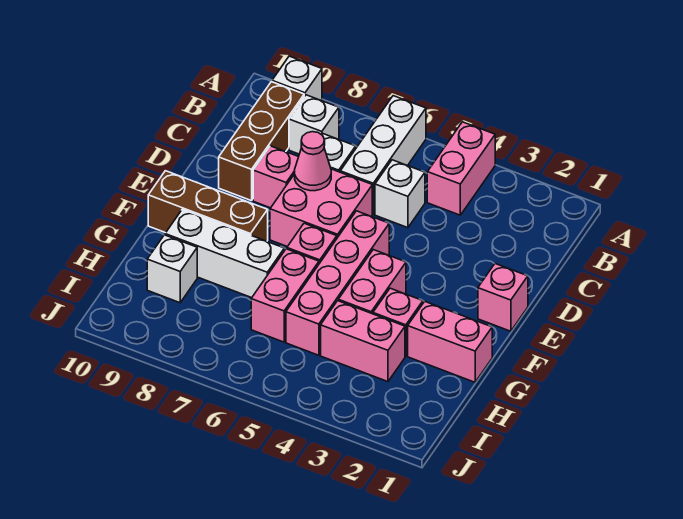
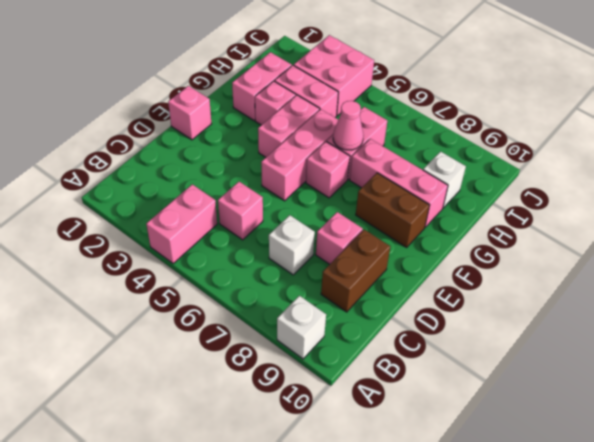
white 1x3 brick [340,96,426,214] -> none
white 1x1 brick [289,95,339,154] -> none
brown 1x3 brick [219,82,304,201] -> brown 1x2 brick [321,229,390,312]
white 1x1 brick [375,160,425,228] -> pink 1x1 brick [218,182,263,240]
pink 2x2 brick [270,169,372,247] -> pink 2x2 brick moved to [294,35,374,116]
pink 1x1 cone [295,132,331,191] -> pink 1x1 cone moved to [333,101,364,150]
pink 1x4 brick [286,211,389,355] -> pink 1x3 brick [261,109,338,201]
brown 1x3 brick [148,171,268,241] -> brown 1x2 brick [356,173,429,247]
pink 1x2 brick [408,301,492,382] -> pink 1x2 brick turned to [232,52,292,121]
white 1x3 brick [165,209,284,298] -> pink 1x3 brick [350,139,448,227]

